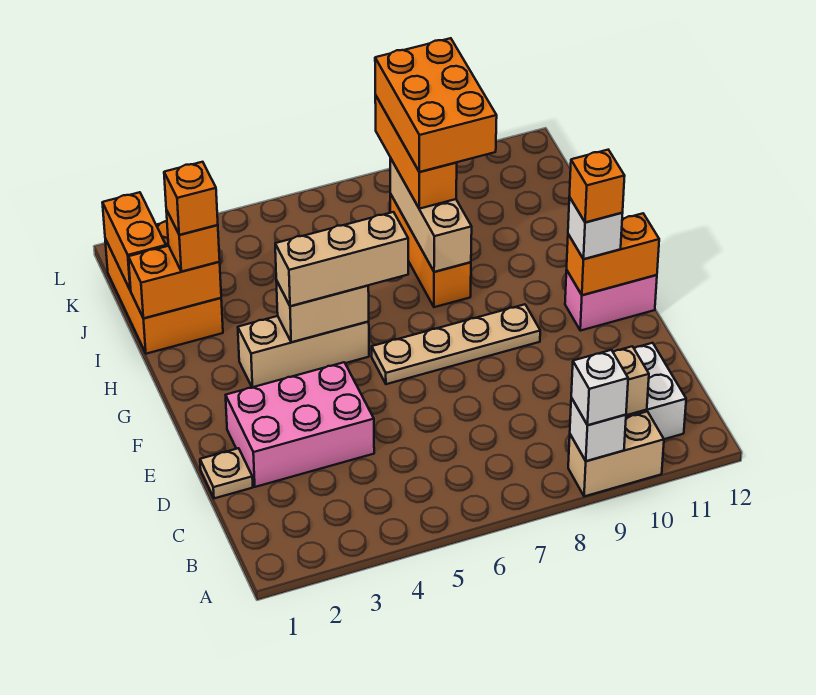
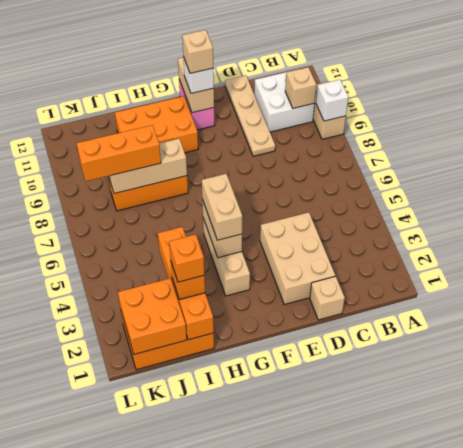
white 1x1 brick [571,350,628,425] -> none
tan 1x1 plate [200,448,253,498] -> tan 1x1 brick [310,276,345,320]
pink 2x3 brick [226,362,374,487] -> tan 2x3 brick [260,212,335,304]
tan 1x4 plate [372,304,540,384] -> tan 1x4 plate moved to [225,75,275,156]
orange 1x2 brick [567,213,659,295] -> tan 1x2 brick [178,58,214,113]
orange 1x1 brick [570,150,625,223] -> tan 1x1 brick [182,30,213,73]
tan 1x3 brick [275,212,408,306] -> tan 1x2 brick [202,174,242,240]
orange 1x2 brick [128,246,221,318] -> orange 1x4 brick [158,227,214,340]
orange 2x3 brick [375,38,497,172] -> orange 2x3 brick moved to [115,96,198,153]
orange 1x2 brick [102,192,166,290] -> orange 2x2 brick [118,278,187,354]

